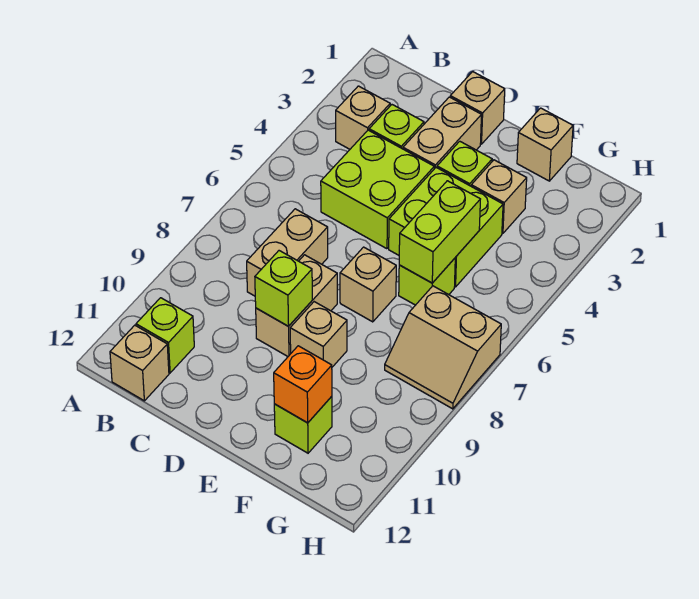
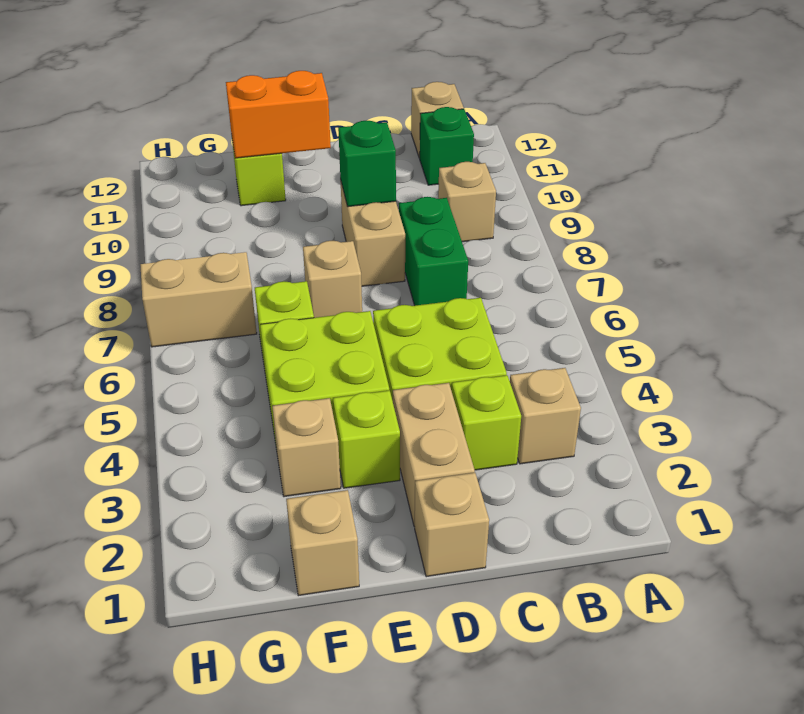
lime 1x1 brick [136,298,194,373] -> green 1x1 brick [420,107,474,185]
tan 1x2 brick [247,209,328,296] -> green 1x2 brick [399,197,468,306]
lime 1x1 brick [255,251,312,326] -> green 1x1 brick [338,121,396,207]
tan 1x1 brick [290,302,347,367] -> tan 1x1 brick moved to [438,162,496,242]
lime 1x2 brick [399,181,480,283] -> none
orange 1x1 brick [274,346,332,423] -> orange 1x2 brick [226,71,331,158]

